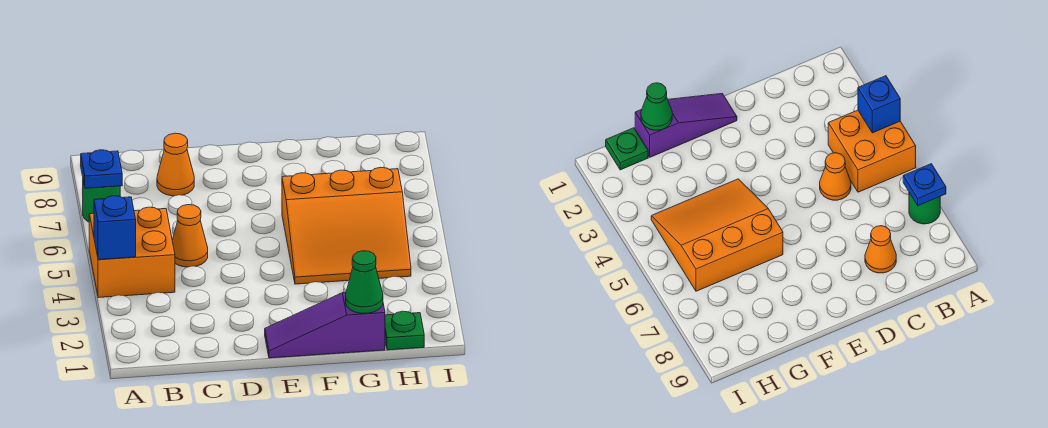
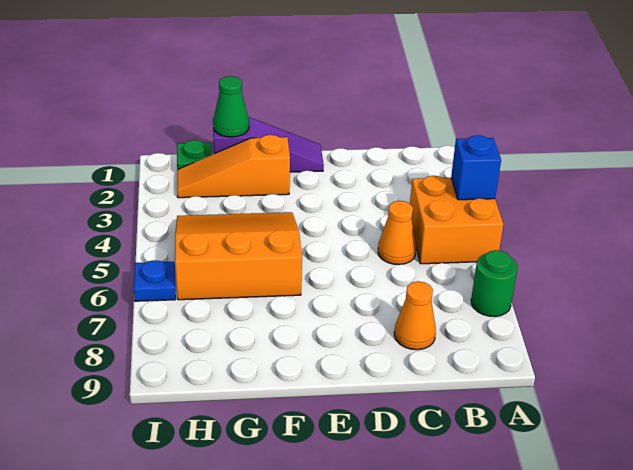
blue 1x1 plate [81,150,122,188] -> blue 1x1 plate moved to [134,260,175,301]
none -> orange 1x3 slope [177,135,290,198]

